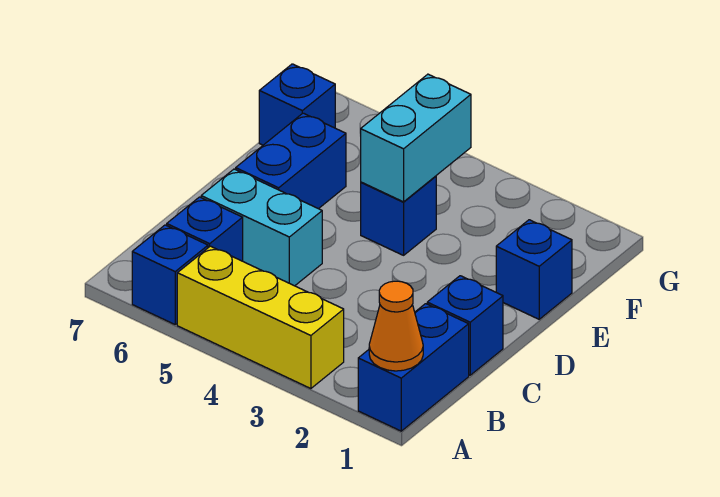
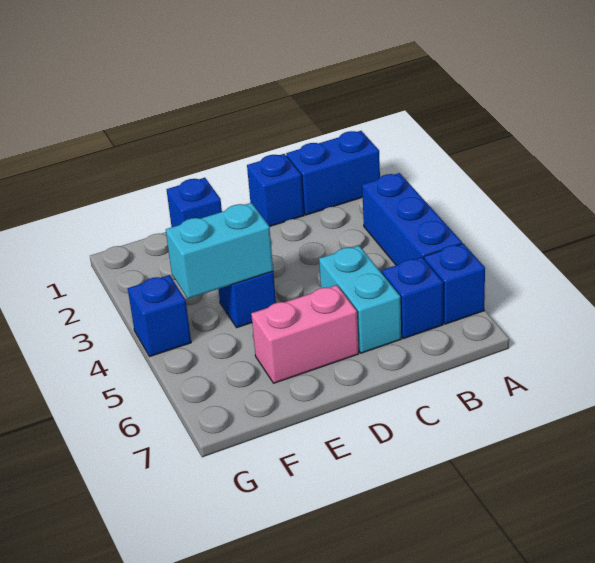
orange 1x1 cone [369,281,423,371] -> none
yellow 1x3 brick [177,246,344,389] -> blue 1x3 brick [362,173,462,265]
blue 1x2 brick [236,113,346,209] -> pink 1x2 brick [251,285,359,383]
blue 1x1 brick [259,64,335,145] -> blue 1x1 brick moved to [128,275,191,357]

